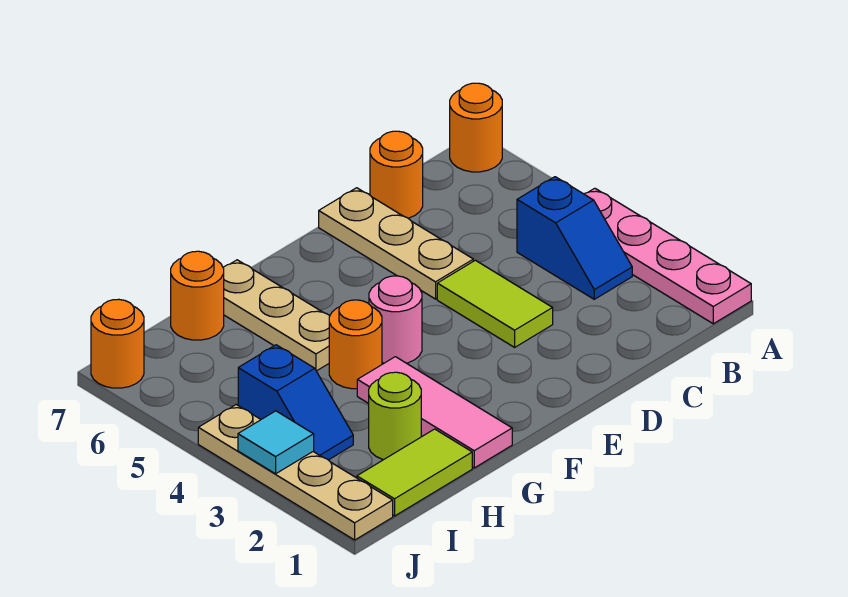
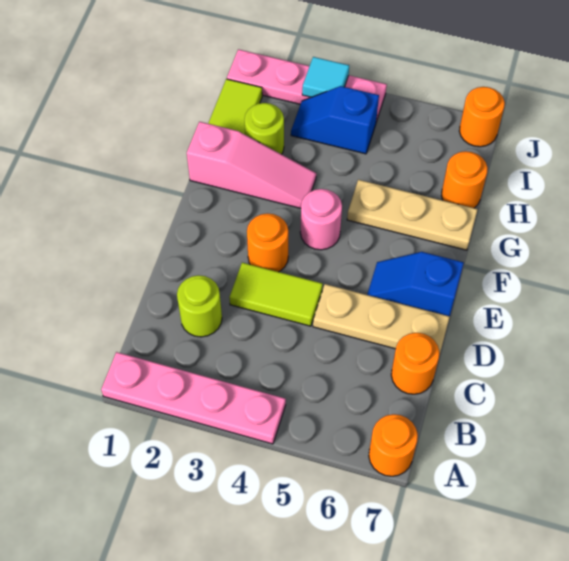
blue 1x2 slope [517,177,632,299] -> blue 1x2 slope moved to [367,252,464,316]
none -> lime 1x1 round brick [177,275,222,337]
pink 1x3 tile [357,357,512,468] -> pink 1x3 slope [187,122,316,208]
orange 1x1 round brick [329,300,382,389] -> orange 1x1 round brick moved to [247,213,288,272]
tan 1x4 plate [198,405,393,540] -> pink 1x4 plate [227,49,387,121]

